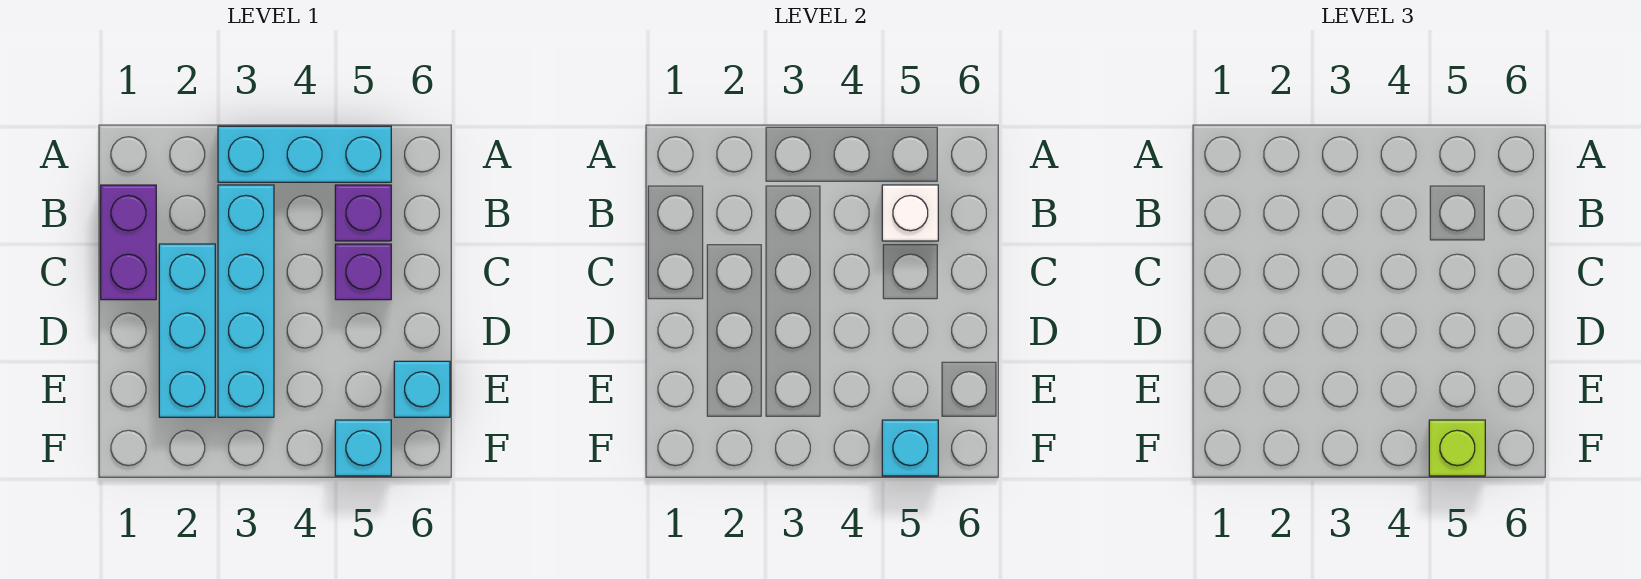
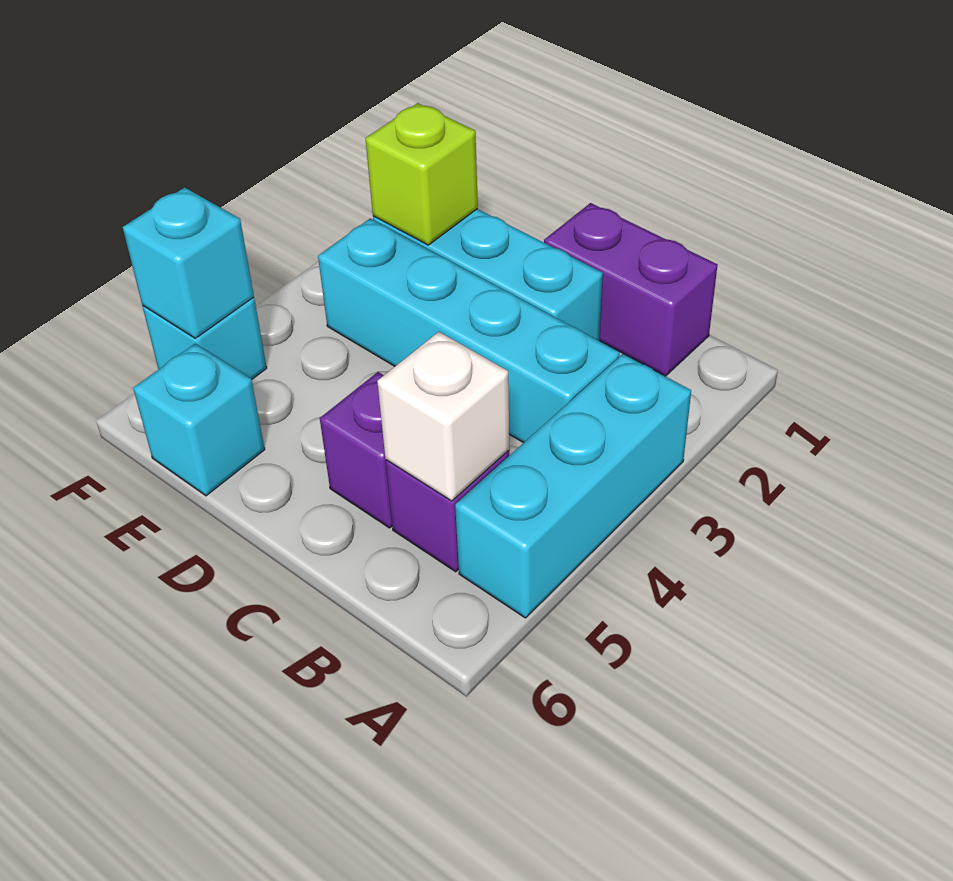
lime 1x1 brick [1429,420,1485,476] -> lime 1x1 brick moved to [365,103,478,245]

